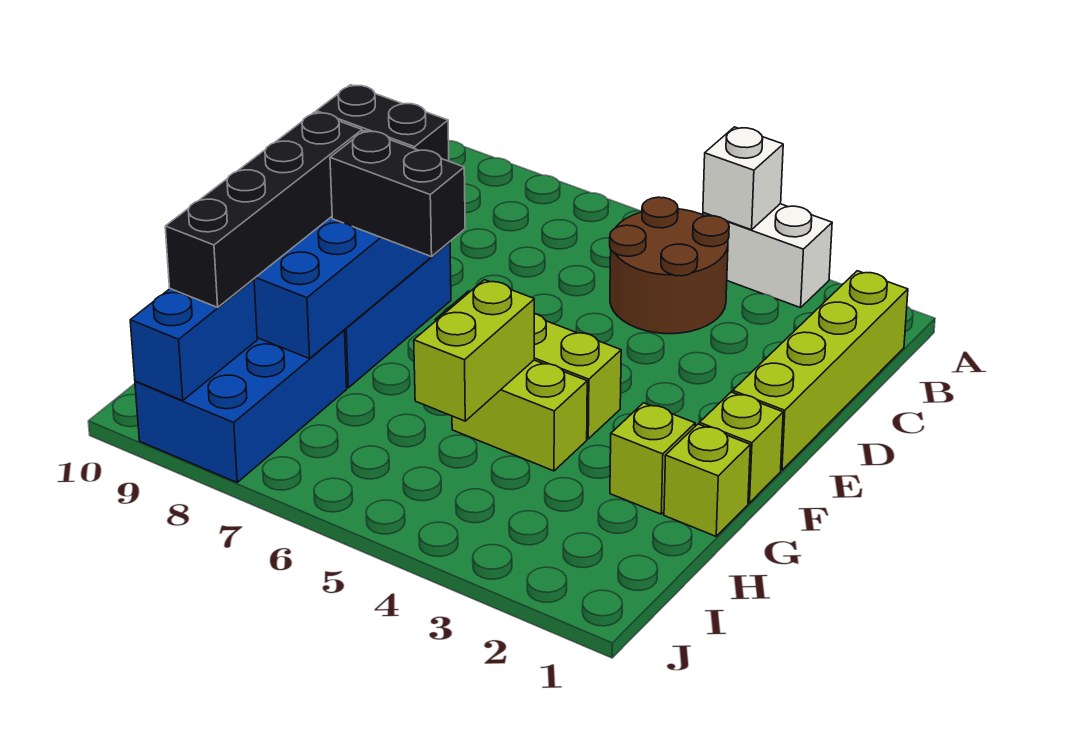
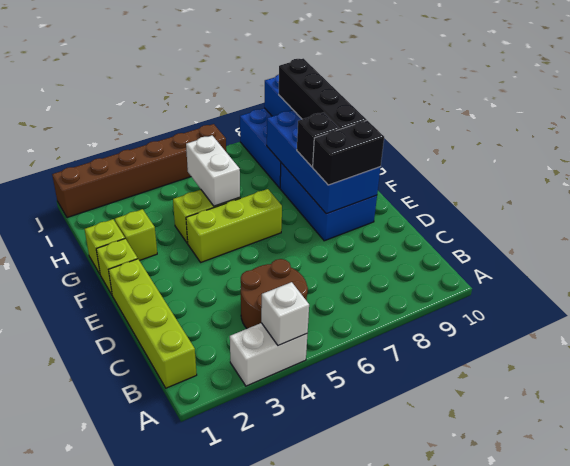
black 1x2 brick [330,131,465,257] -> black 1x1 brick [297,112,340,167]
lime 1x2 brick [414,280,534,421] -> white 1x2 brick [186,136,240,206]
none -> brown 1x6 brick [52,124,226,218]

